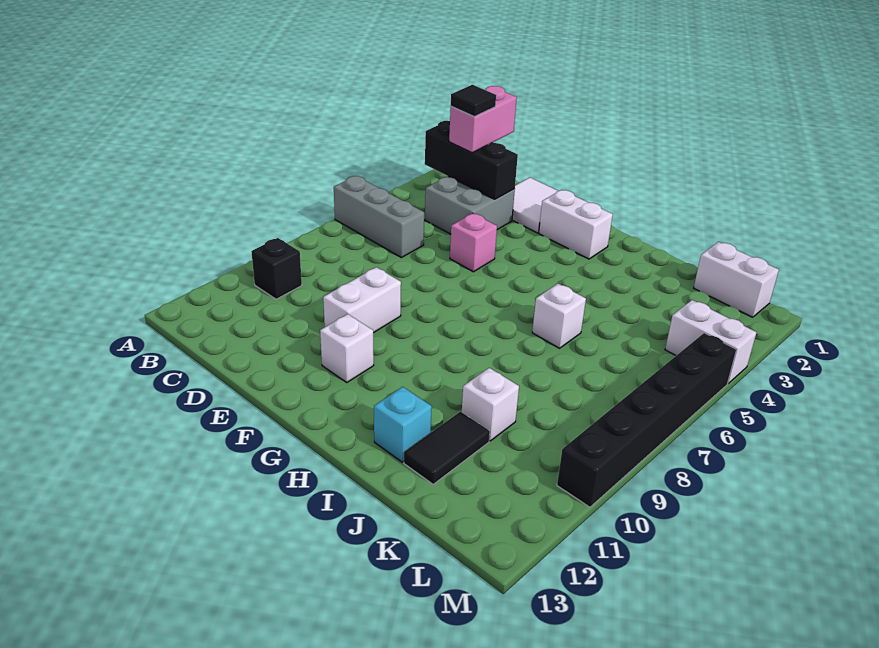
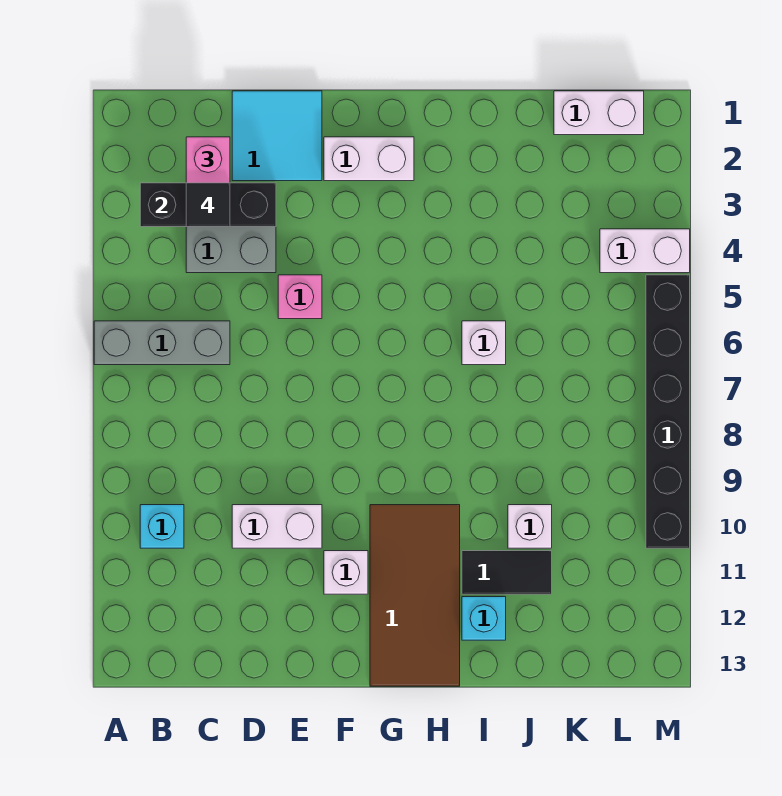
black 1x1 brick [251,238,302,299] -> cyan 1x1 brick [140,505,184,548]
white 2x2 tile [512,177,558,233] -> cyan 2x2 tile [232,91,322,181]
white 1x2 brick [323,267,401,333] -> white 1x2 brick turned to [232,505,322,548]
none -> brown 2x4 tile [370,505,460,686]
black 1x2 tile [404,412,490,484] -> black 1x2 tile turned to [462,551,552,594]

